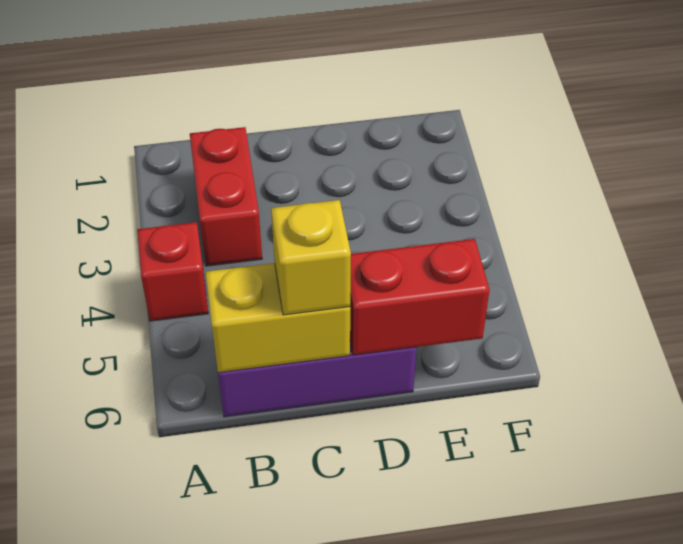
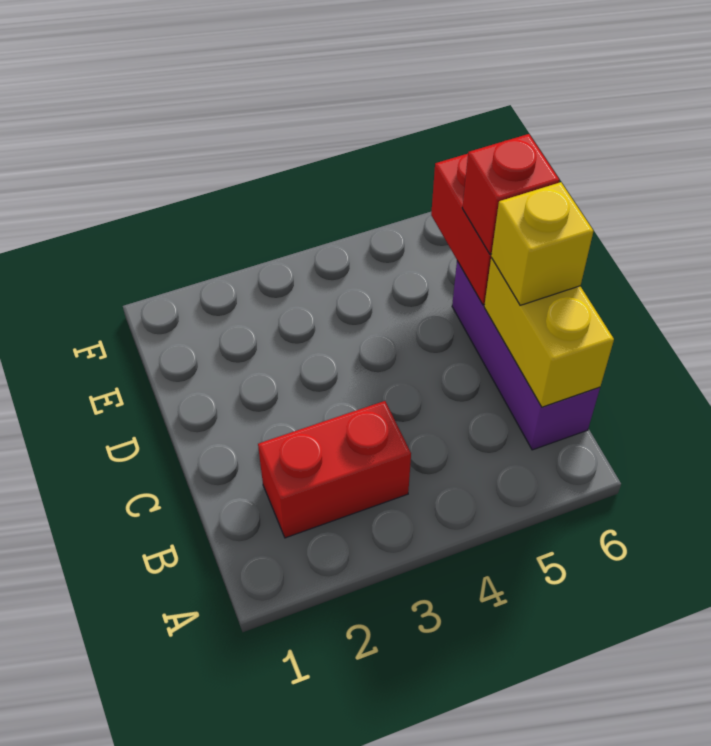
red 1x1 brick [137,222,208,321] -> red 1x1 brick moved to [462,134,559,254]

